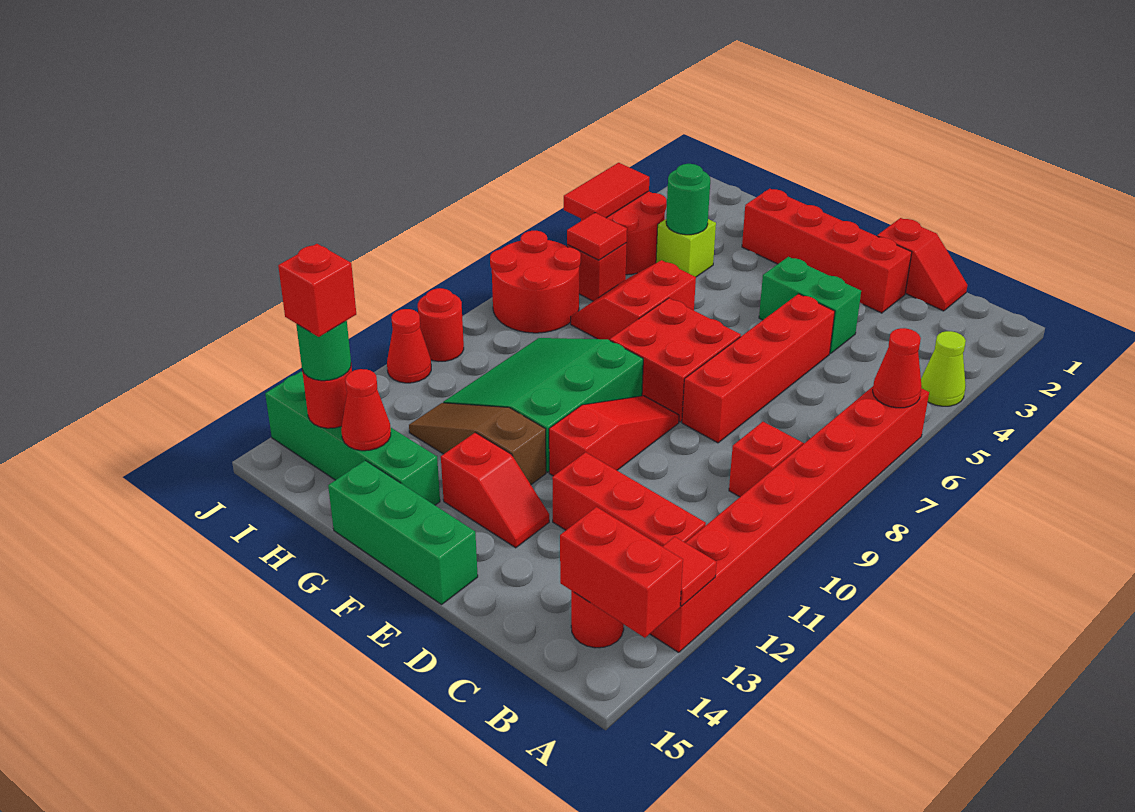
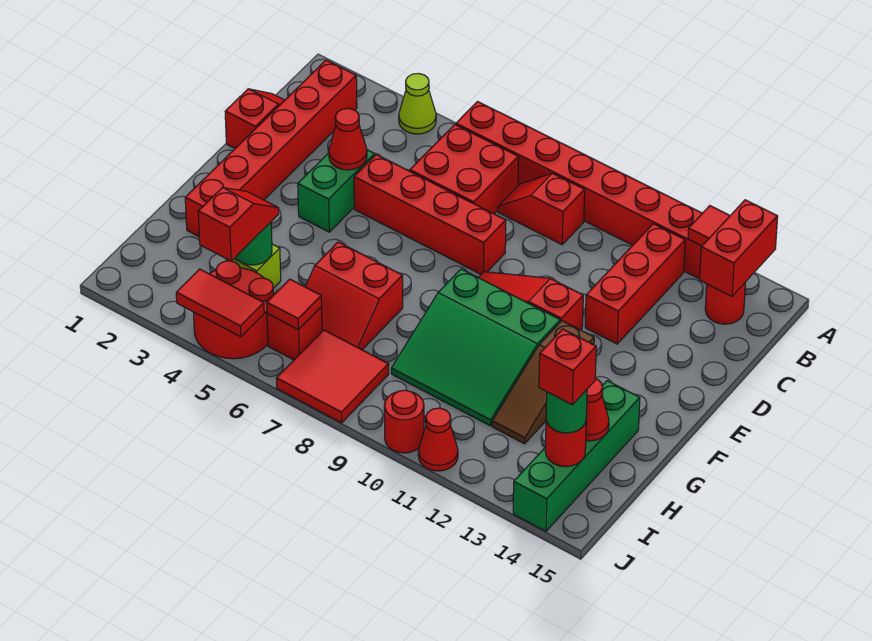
red 1x1 cone [873,328,922,408] -> red 1x1 cone moved to [329,108,367,170]
red 1x4 brick [742,189,912,313] -> red 1x6 brick [185,60,357,236]
red 2x2 brick [610,298,741,422] -> red 2x2 brick moved to [410,125,519,214]
red 1x2 slope [441,433,549,548] -> red 1x2 slope moved to [198,187,279,261]
green 1x3 brick [328,460,478,605] -> none
red 2x2 round brick [490,231,581,333] -> red 2x2 tile [276,330,389,423]

